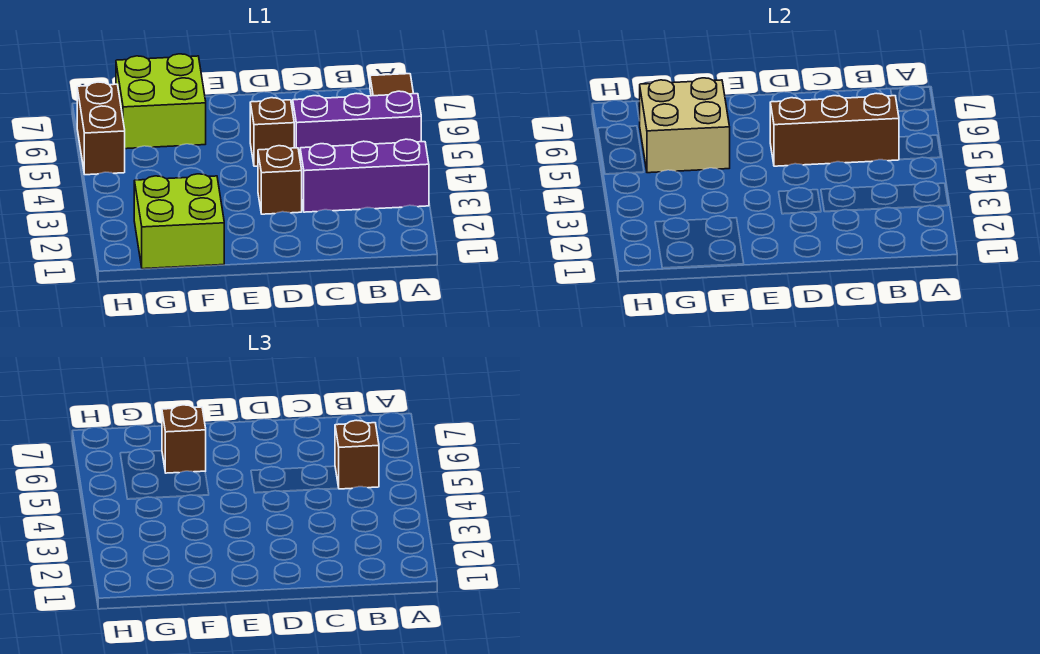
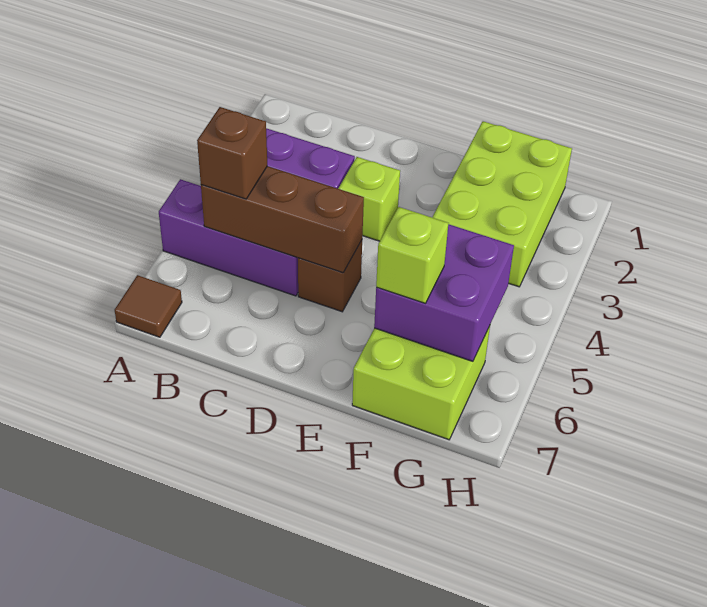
brown 1x1 brick [258,146,302,214] -> lime 1x1 brick [338,157,400,241]
lime 2x2 brick [134,174,224,269] -> lime 2x3 brick [432,121,572,287]
tan 2x2 brick [639,78,730,173] -> purple 2x2 brick [374,224,514,361]
brown 1x1 brick [162,405,206,473] -> lime 1x1 brick [376,207,448,303]
brown 1x2 brick [77,82,125,175] -> none

